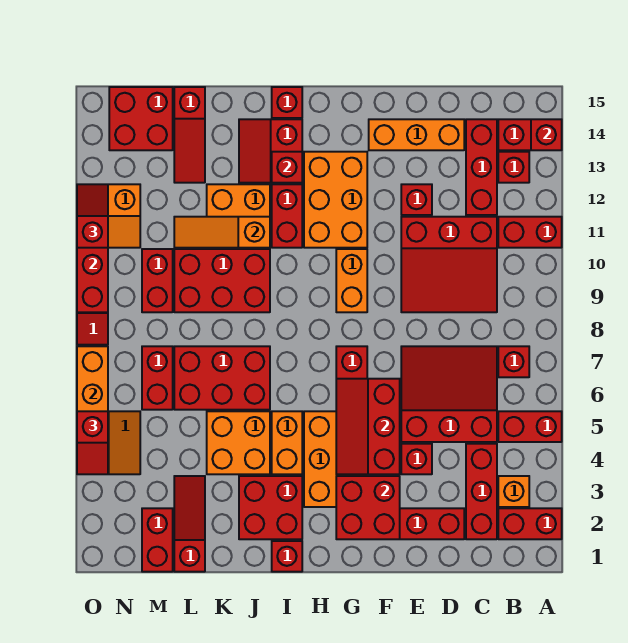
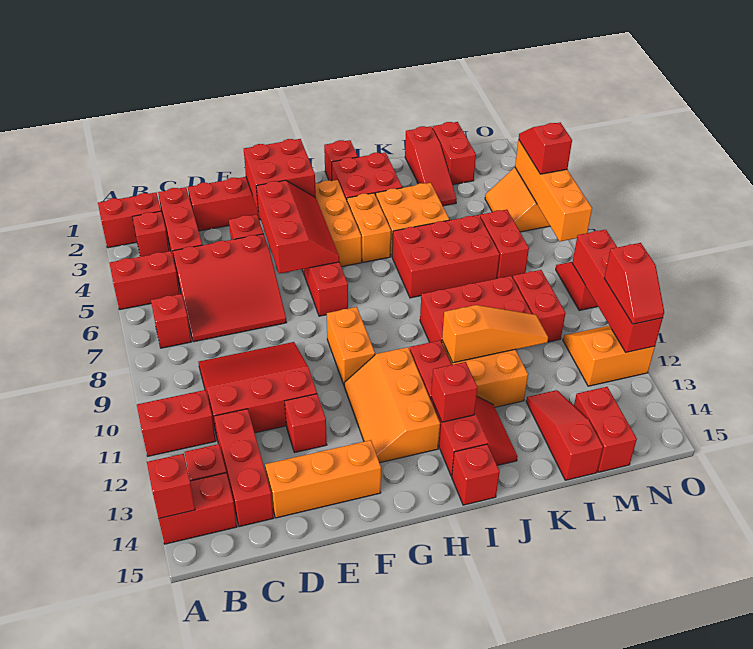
orange 1x1 brick [498,476,529,507] -> red 1x1 brick [133,211,169,257]
orange 2x3 brick [304,152,367,248] -> orange 2x3 slope [344,347,440,463]
red 2x2 brick [109,87,173,150] -> red 1x2 brick [574,387,637,472]

